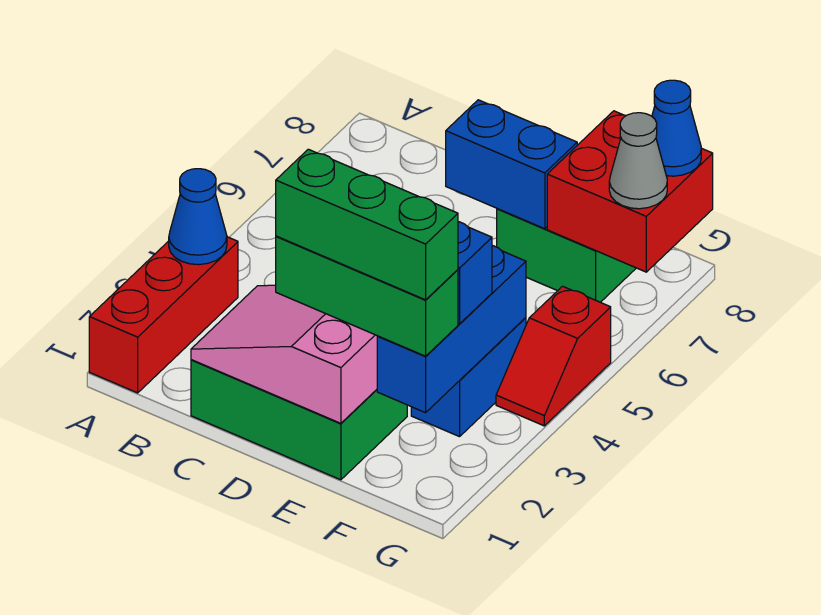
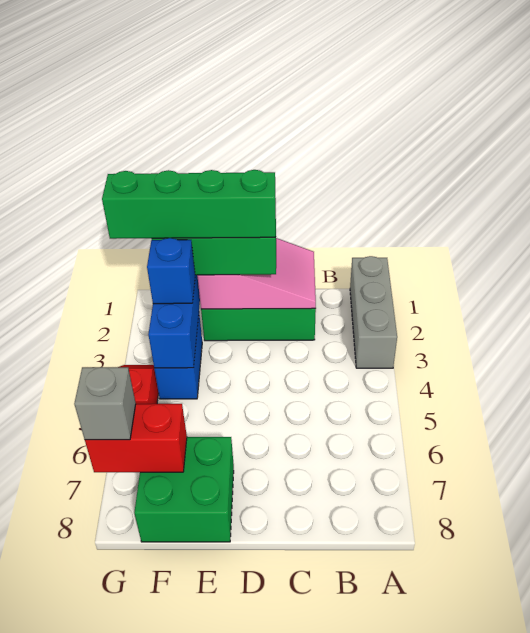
red 1x3 brick [89,237,238,393] -> grey 1x3 brick [350,256,397,368]
blue 1x1 cone [169,169,227,265] -> none
green 1x3 brick [276,149,458,300] -> green 1x4 brick [102,170,276,239]
blue 1x2 brick [446,100,577,229] -> none
red 2x2 brick [547,111,713,272] -> red 1x2 brick [85,404,187,472]
grey 1x1 cone [609,113,667,209] -> grey 1x1 brick [74,367,136,440]
blue 1x1 cone [652,80,701,176] -> none

